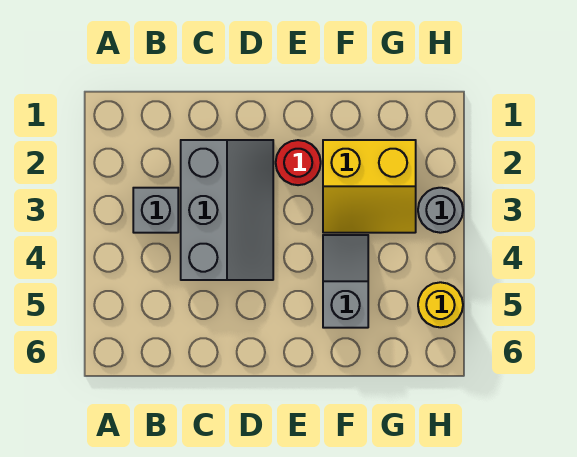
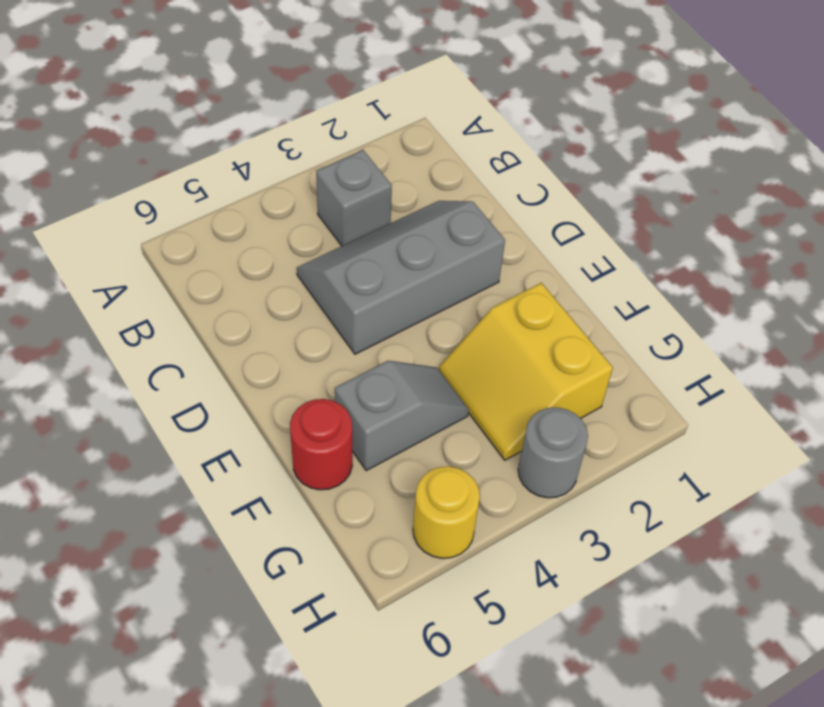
grey 2x3 slope [181,140,273,280] -> grey 2x3 slope turned to [297,201,505,354]
red 1x1 round brick [276,140,321,185] -> red 1x1 round brick moved to [290,399,352,490]

